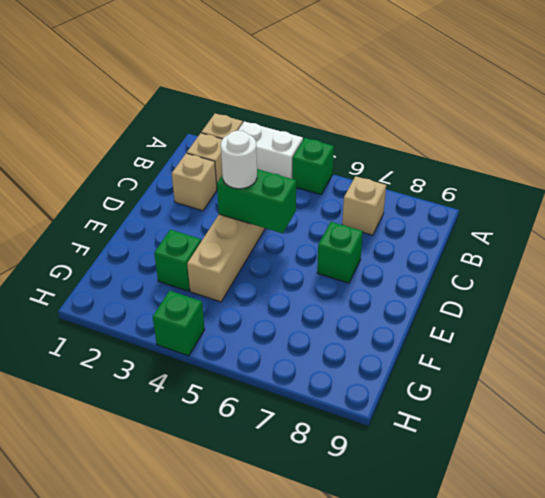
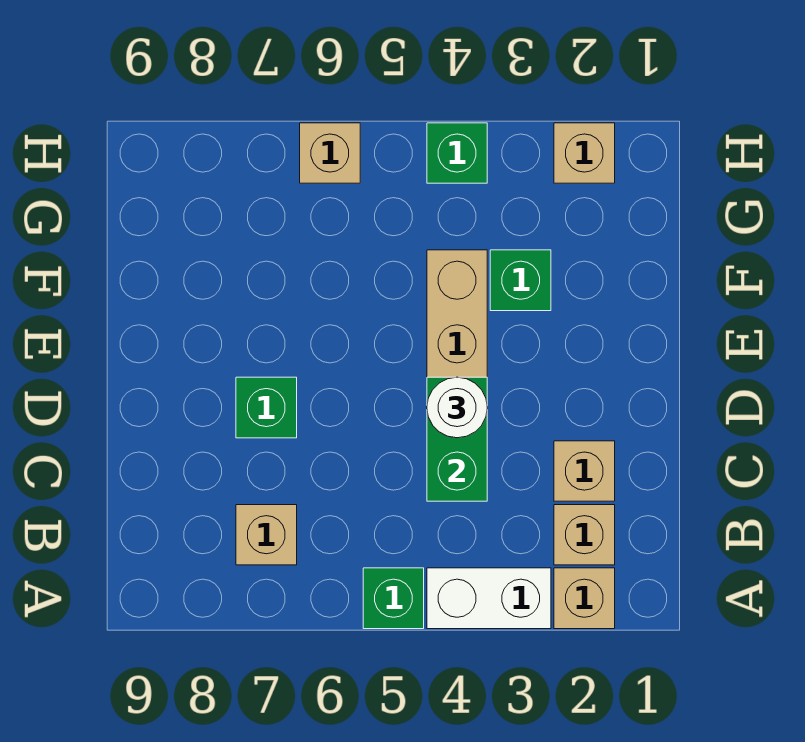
green 1x2 brick [217,169,296,233] -> green 1x2 brick turned to [427,377,487,501]
none -> tan 1x1 brick [554,123,615,183]
none -> tan 1x1 brick [300,123,360,183]

